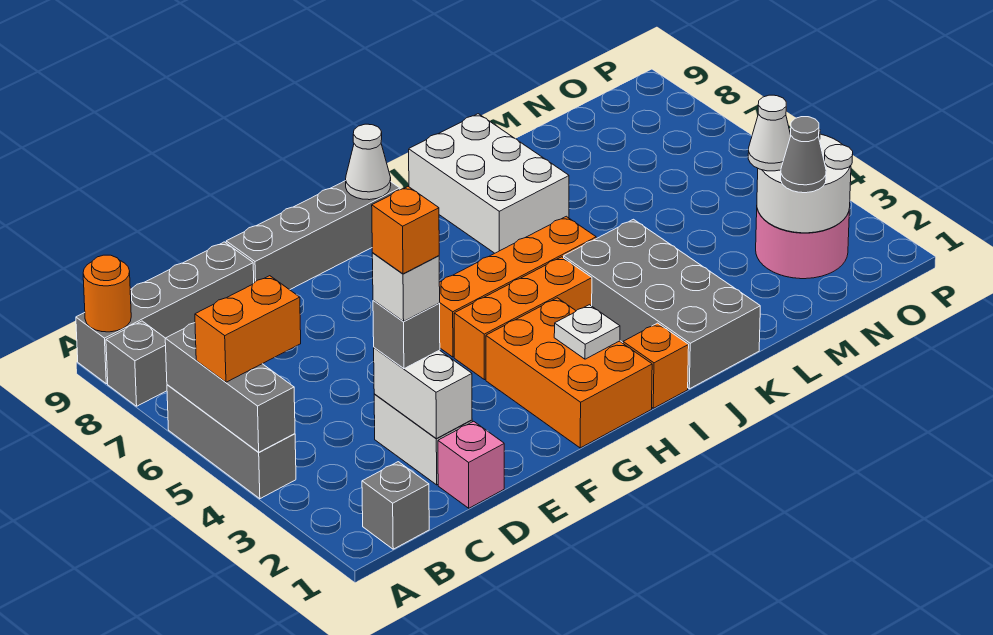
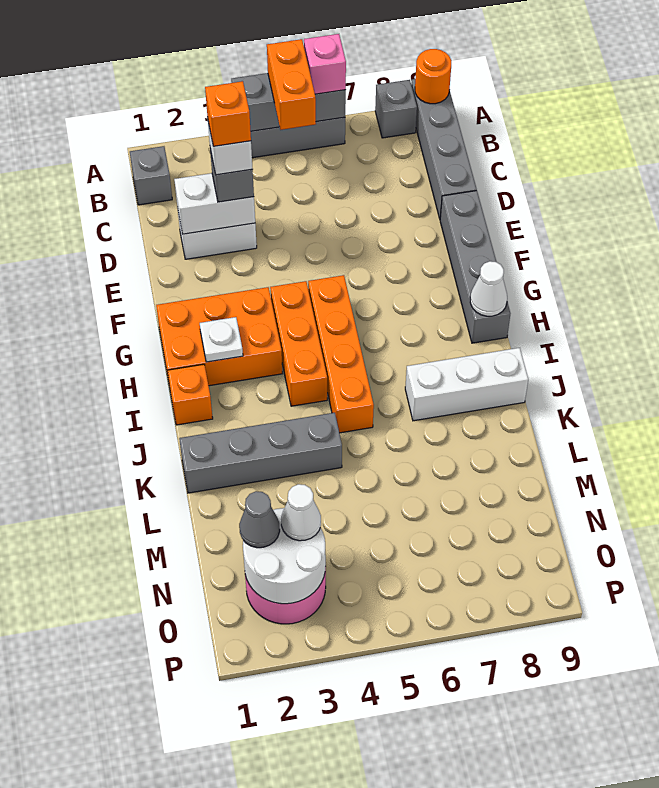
pink 1x1 brick [438,421,504,508] -> pink 1x1 brick moved to [304,34,346,94]
grey 2x4 brick [564,219,760,389] -> grey 1x4 brick [179,413,342,493]
white 2x3 brick [409,114,569,253] -> white 1x3 brick [405,348,528,421]

